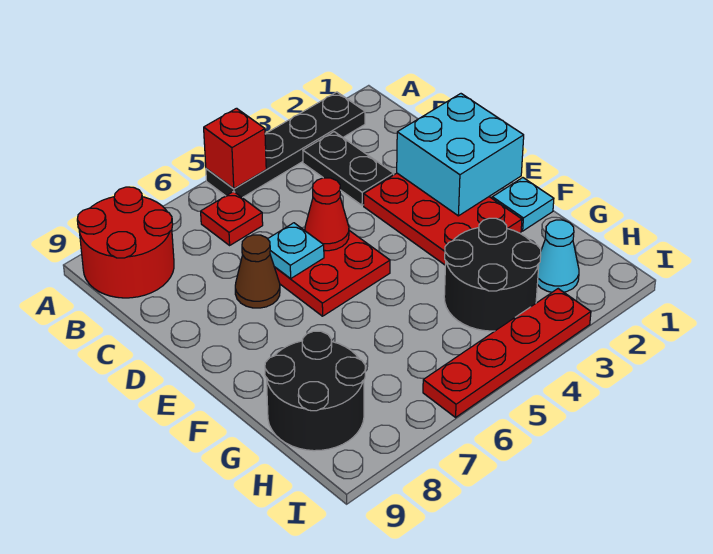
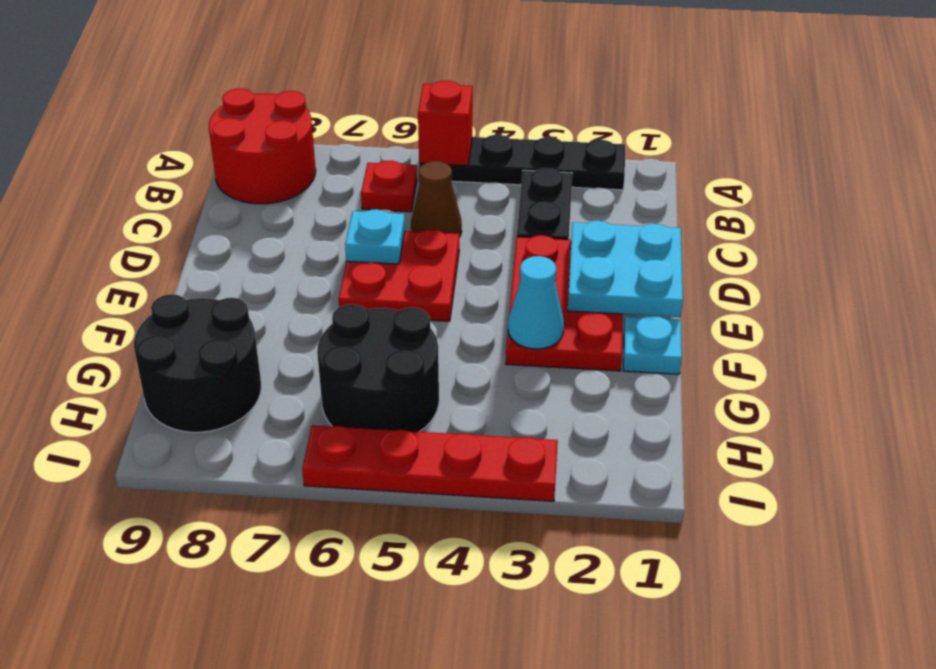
cyan 2x2 brick [397,94,524,216] -> cyan 2x2 plate [568,221,683,317]
red 1x1 cone [305,178,349,251] -> none
brown 1x1 cone [235,235,280,308] -> brown 1x1 cone moved to [411,161,462,237]
black 2x2 round brick [444,218,541,331] -> black 2x2 round brick moved to [317,304,439,432]
cyan 1x1 cone [537,220,579,292] -> cyan 1x1 cone moved to [508,256,564,349]

